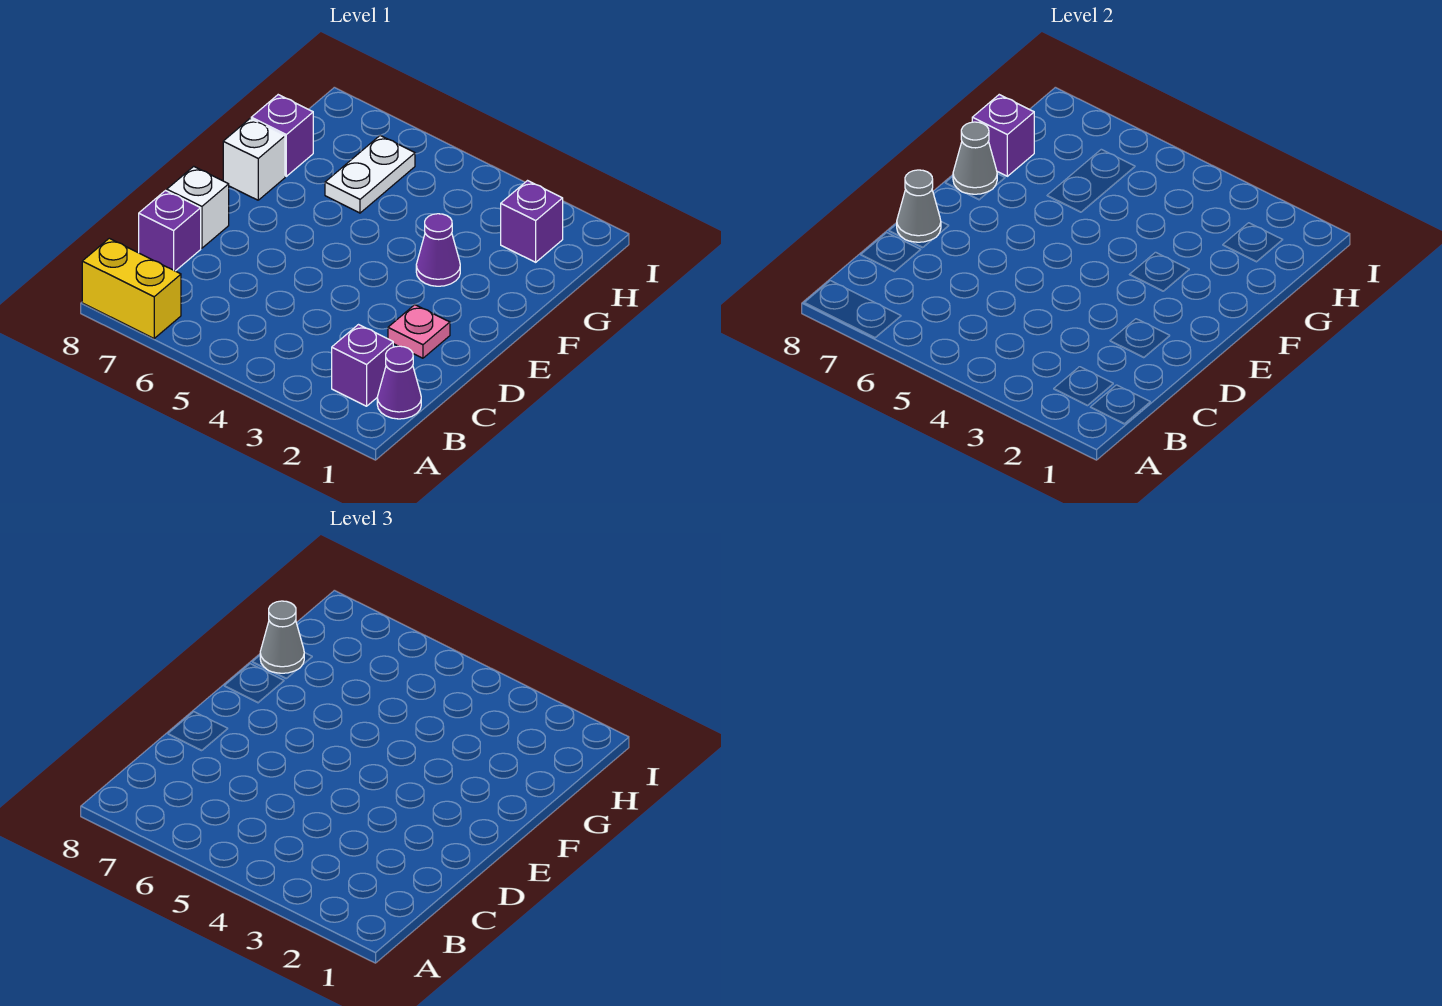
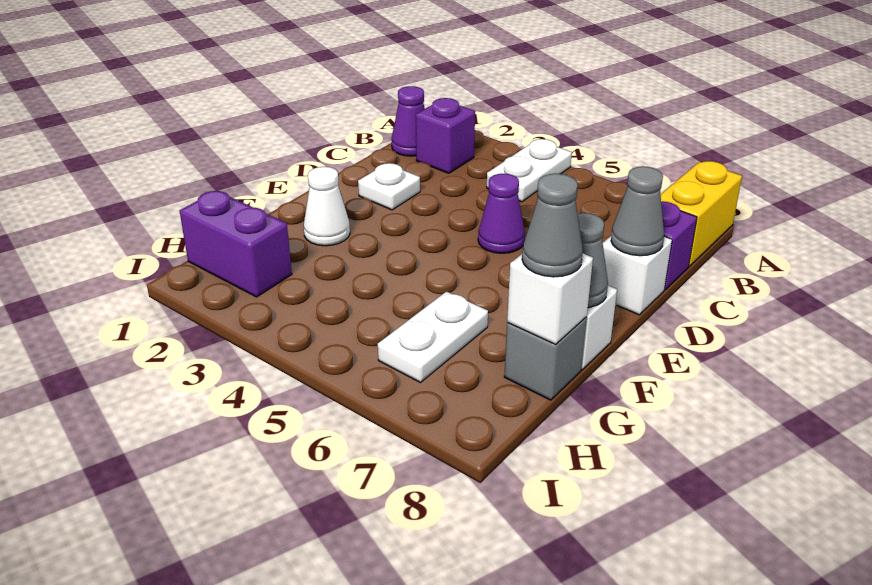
none -> white 1x2 plate [487,139,572,202]
yellow 1x2 brick [82,238,181,338] -> yellow 1x2 brick turned to [660,161,742,266]
pink 1x1 plate [388,305,450,358] -> white 1x1 plate [358,163,420,210]
none -> white 1x1 cone [304,167,350,246]
purple 1x1 cone [416,214,460,286] -> purple 1x1 cone moved to [478,174,525,253]
purple 1x1 brick [251,95,313,176] -> grey 1x1 brick [504,317,587,400]
purple 1x1 brick [972,95,1034,176] -> white 1x1 brick [507,253,593,344]
purple 1x1 brick [501,181,563,262] -> purple 1x2 brick [180,191,292,297]

